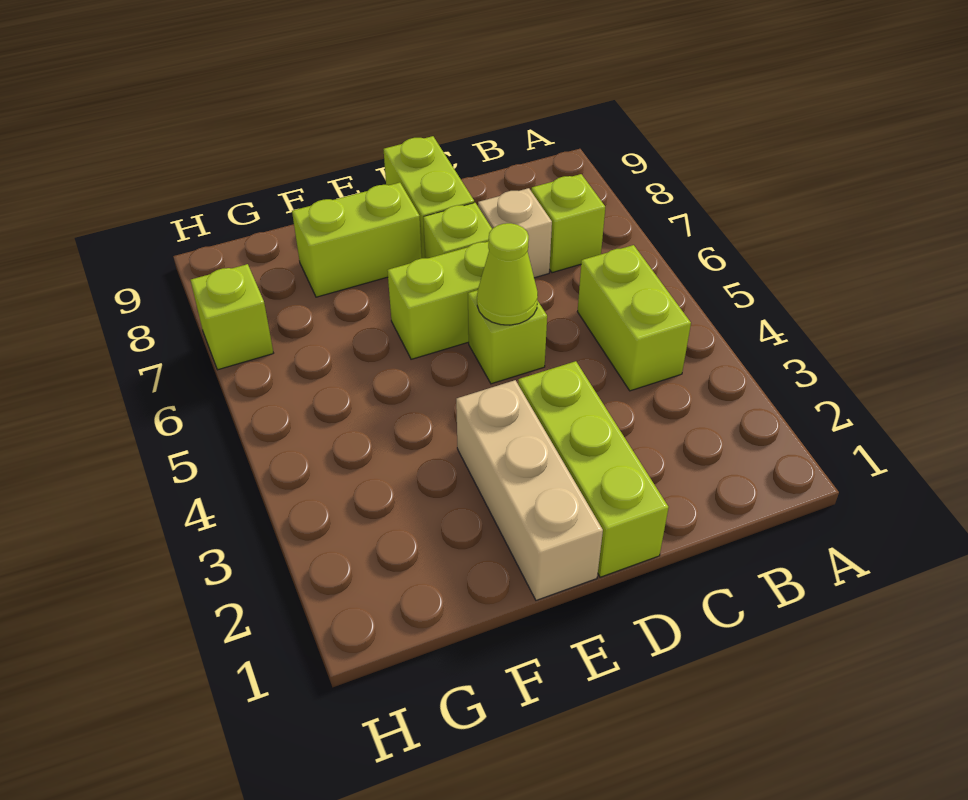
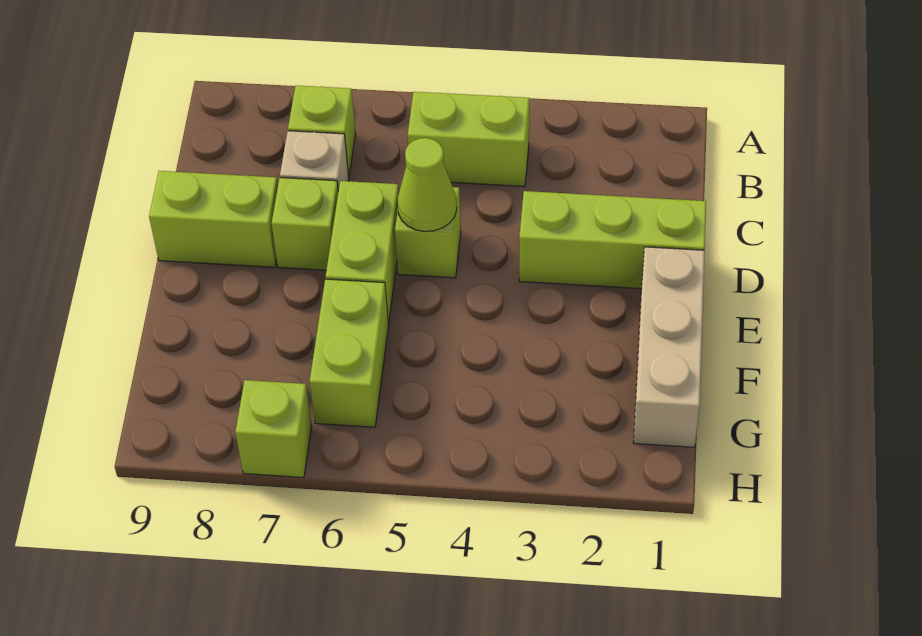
tan 1x3 brick [456,380,603,600] -> tan 1x3 brick turned to [634,247,705,447]
lime 1x2 brick [292,183,422,297] -> lime 1x2 brick moved to [310,279,389,427]

